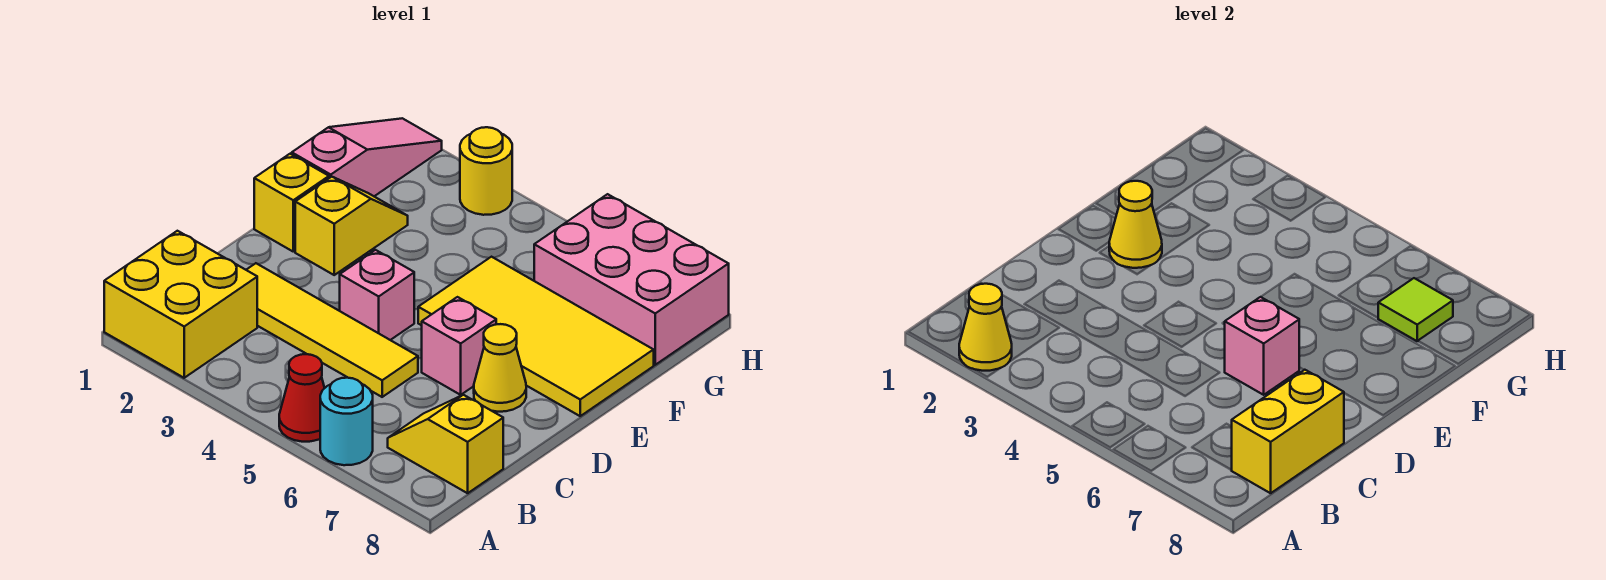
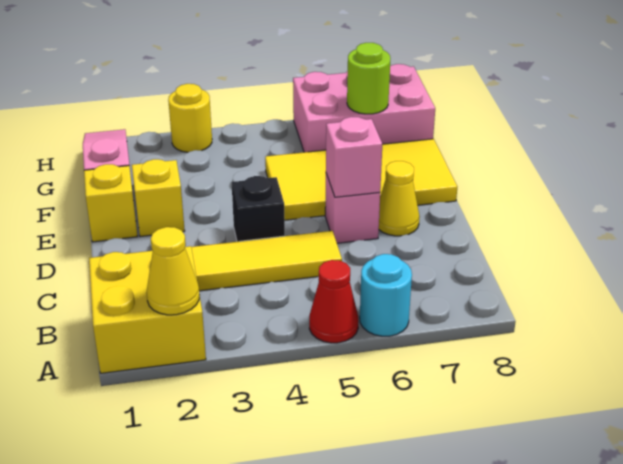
yellow 1x2 slope [388,395,503,493] -> none
yellow 1x2 brick [1232,370,1344,493] -> none
pink 1x1 brick [340,250,414,340] -> black 1x1 brick [232,176,285,242]
yellow 1x1 cone [1109,181,1162,268] -> none
lime 1x1 tile [1378,278,1453,341] -> lime 1x1 round brick [347,43,390,114]

